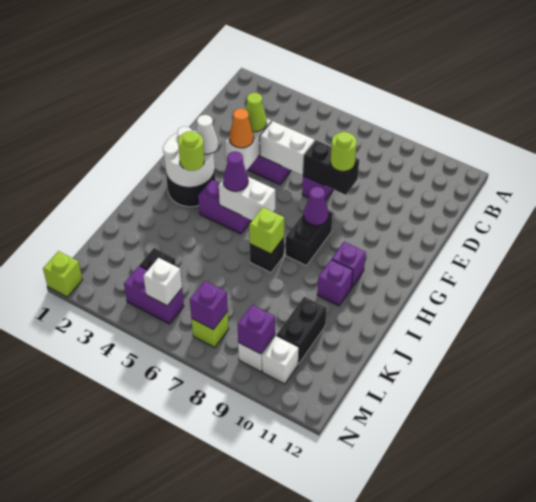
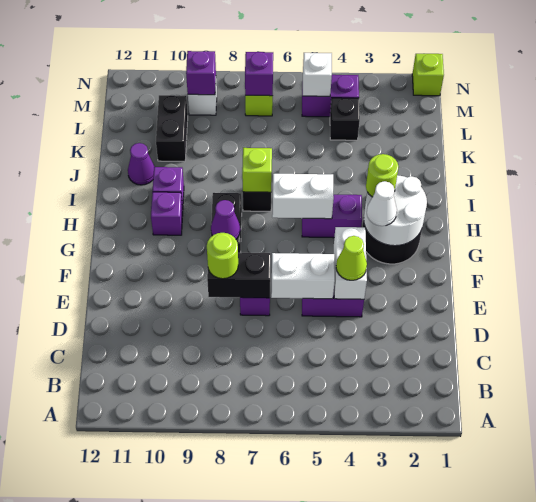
orange 1x1 cone [229,108,254,148] -> none
purple 1x1 cone [223,151,248,191] -> purple 1x1 cone moved to [128,143,155,185]
white 1x1 brick [262,336,299,384] -> none

